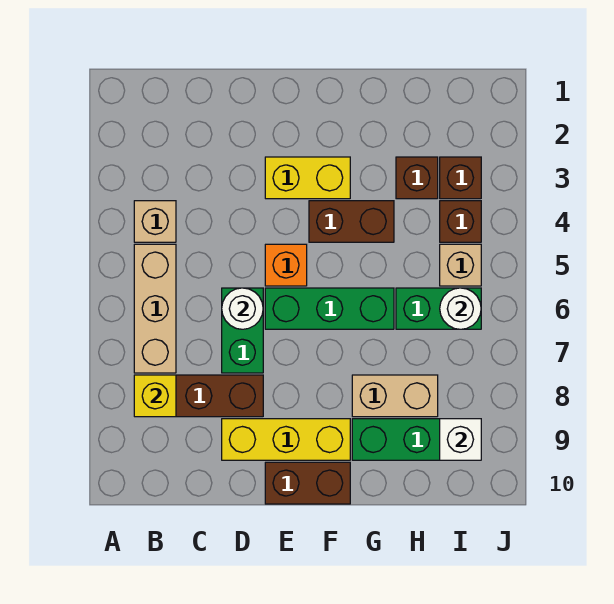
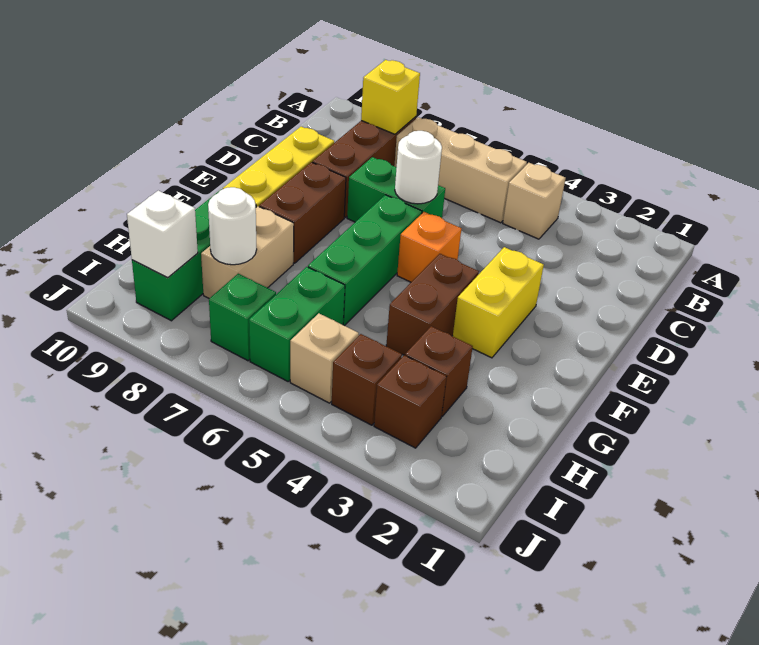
brown 1x2 brick [265,462,350,504] -> brown 1x2 brick moved to [259,162,346,263]
white 1x1 round brick [440,288,481,329] -> white 1x1 round brick moved to [208,187,257,265]
none -> green 1x1 brick [209,274,276,361]

